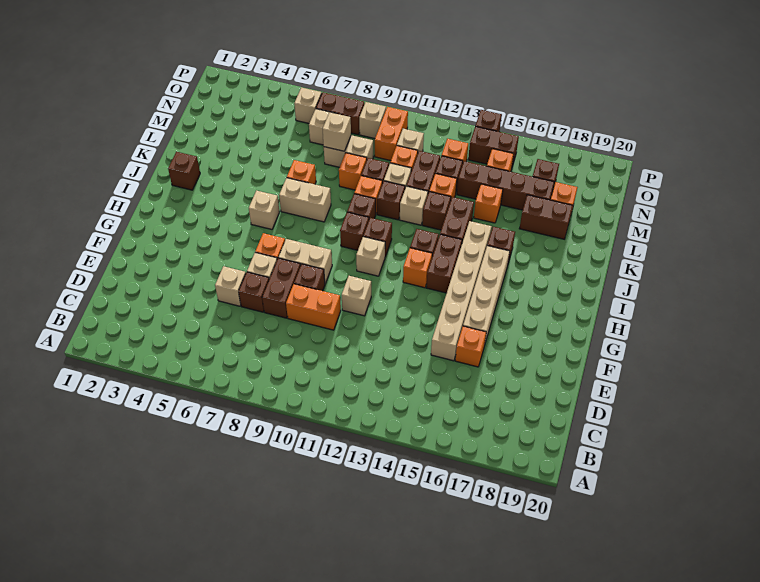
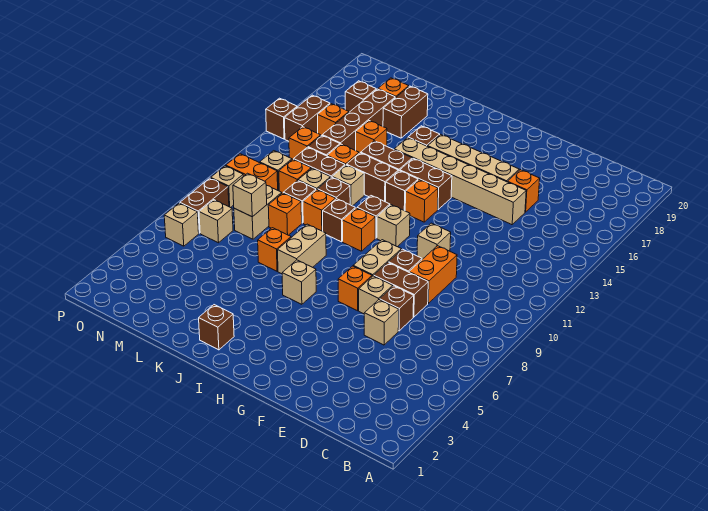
brown 1x1 brick [340,212,369,250] -> orange 1x1 brick [342,208,375,251]
brown 1x1 brick [422,192,451,230] -> brown 1x2 brick [347,153,398,202]

